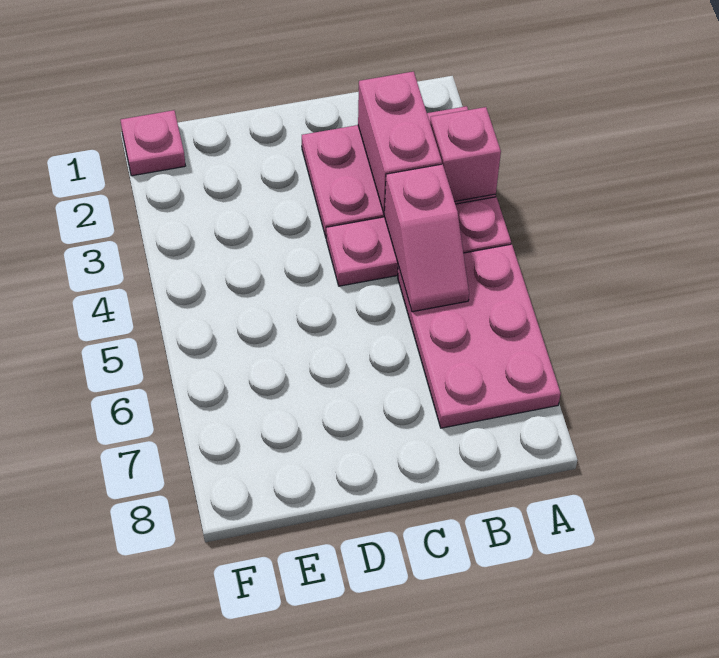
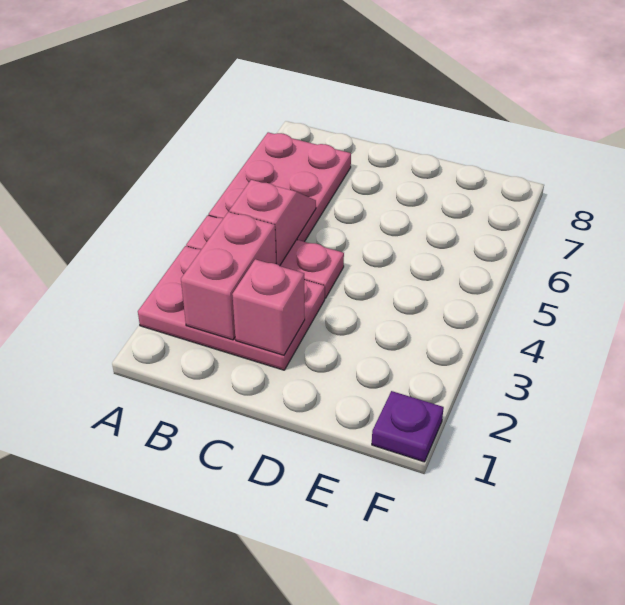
pink 1x1 brick [430,107,501,201] -> pink 1x1 brick moved to [232,259,305,355]
pink 1x1 plate [121,110,185,176] -> purple 1x1 plate [372,391,444,462]

